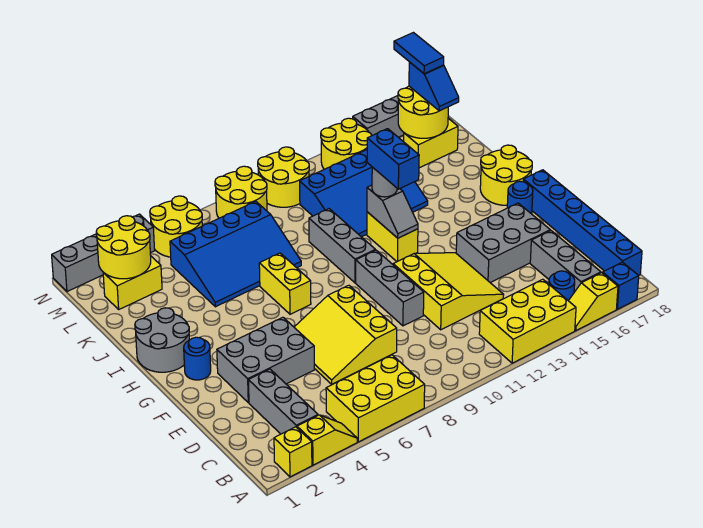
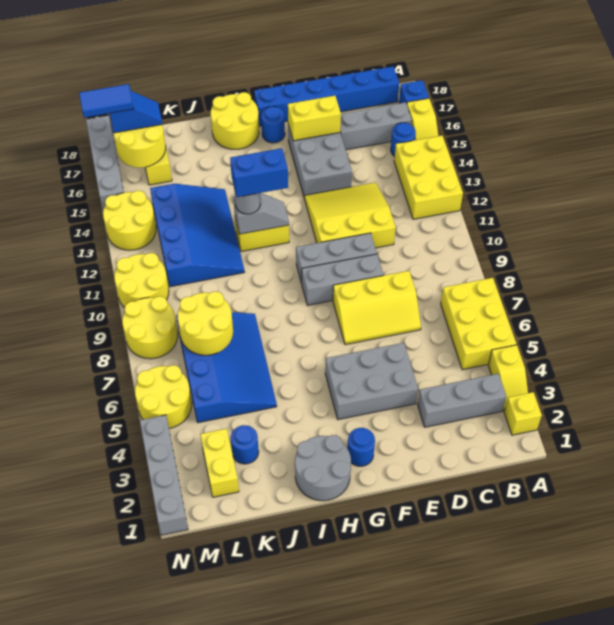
yellow 1x2 slope [297,415,357,465] -> yellow 1x2 slope turned to [488,345,528,411]
yellow 3x3 slope [294,285,397,384] -> yellow 2x3 slope [333,271,421,345]
grey 2x3 brick [217,317,314,403] -> grey 2x3 brick turned to [325,343,418,420]
yellow 1x2 brick [259,253,311,314] -> yellow 1x2 brick moved to [288,96,341,141]
grey 1x3 brick [309,209,375,283] -> grey 1x3 brick moved to [302,254,383,305]
none -> blue 1x1 round brick [231,425,259,464]
yellow 2x2 round brick [96,216,151,279] -> yellow 2x2 round brick moved to [178,291,233,355]

